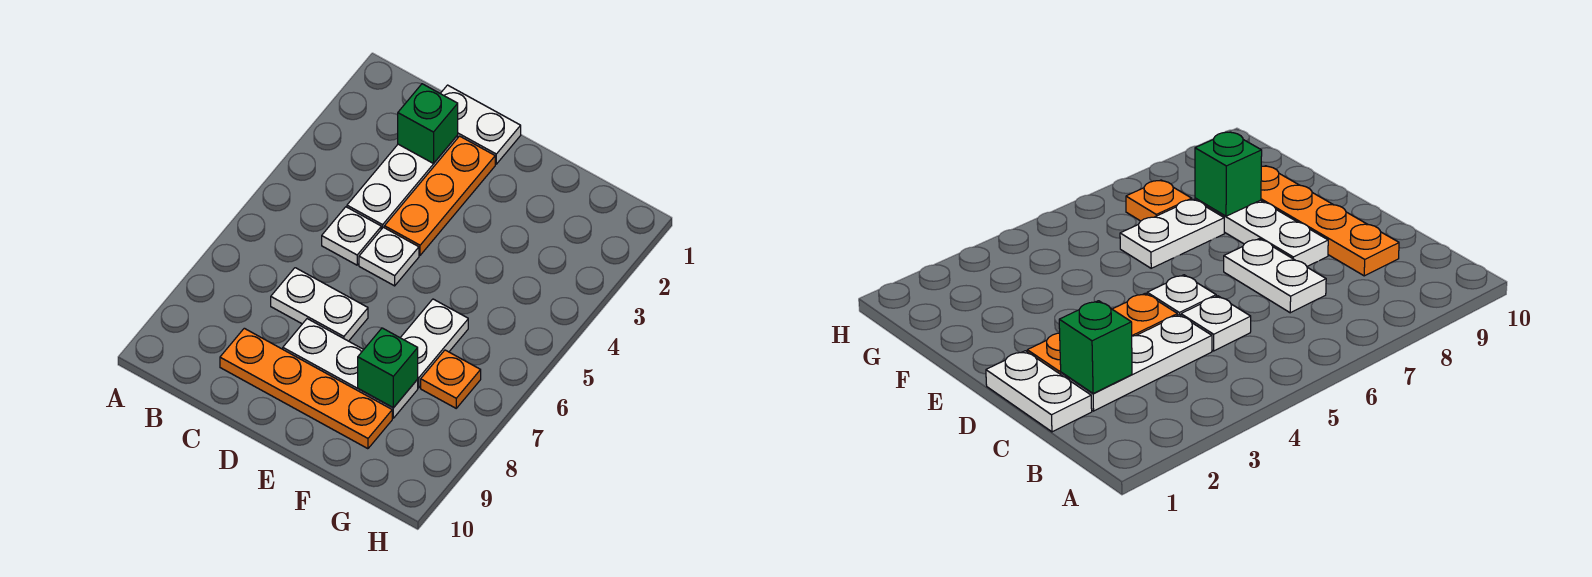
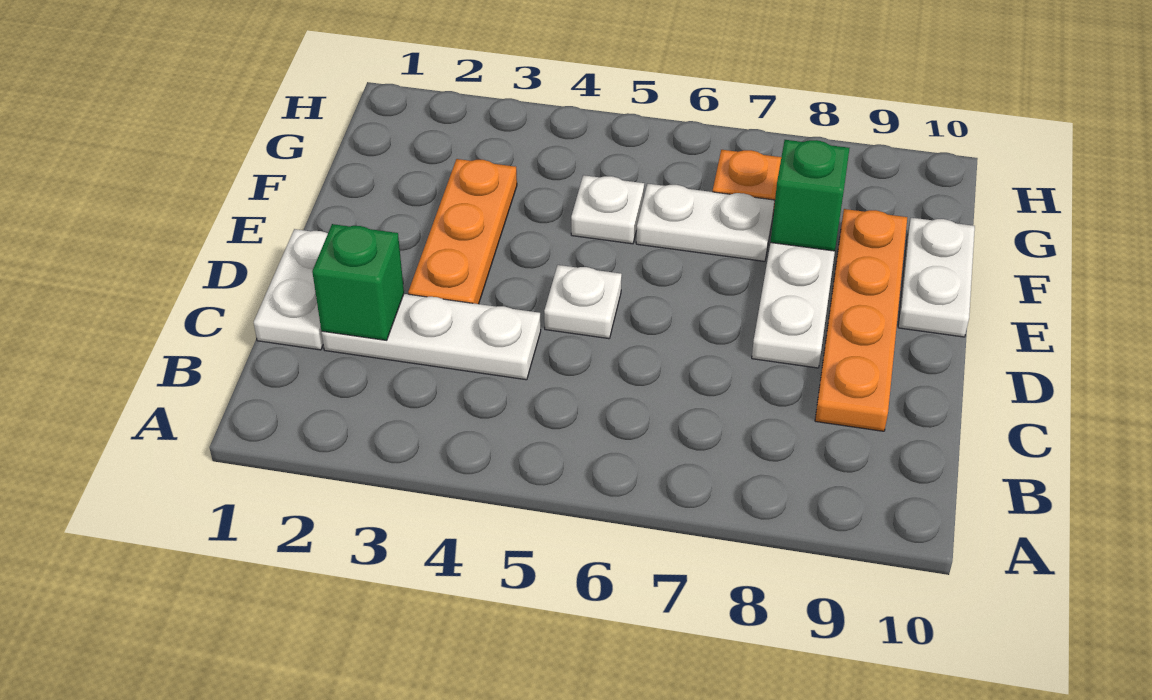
white 1x1 plate [322,207,381,265] -> white 1x1 plate moved to [571,175,644,244]
white 1x2 plate [271,268,368,341] -> white 1x2 plate moved to [898,218,975,337]
orange 1x3 plate [384,136,495,255] -> orange 1x3 plate turned to [408,159,517,304]

